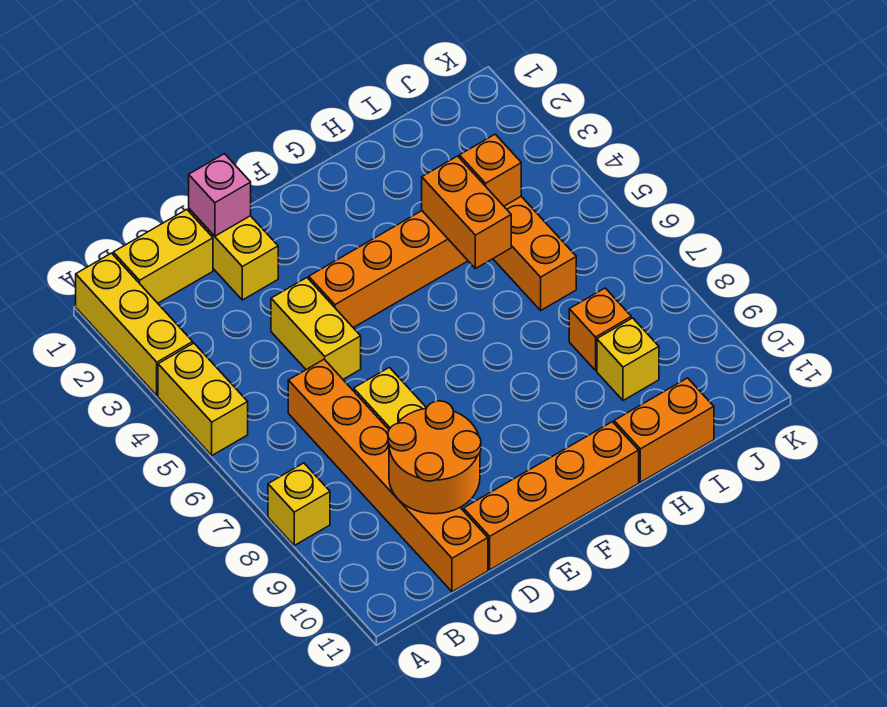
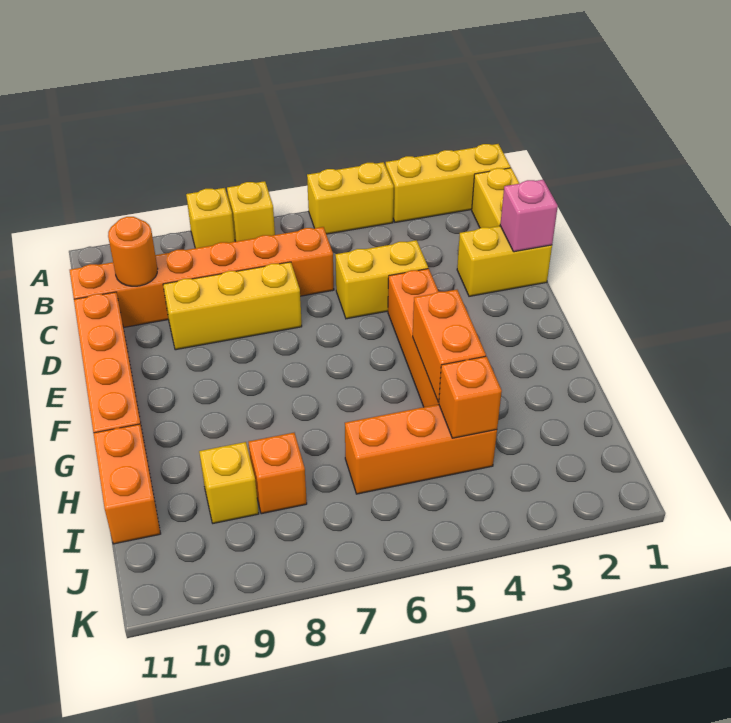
none -> yellow 1x1 brick [227,181,275,242]
orange 2x2 round brick [388,401,481,514] -> orange 1x1 round brick [108,217,158,286]
orange 1x2 brick [422,156,511,269] -> orange 1x2 brick turned to [413,290,486,402]

